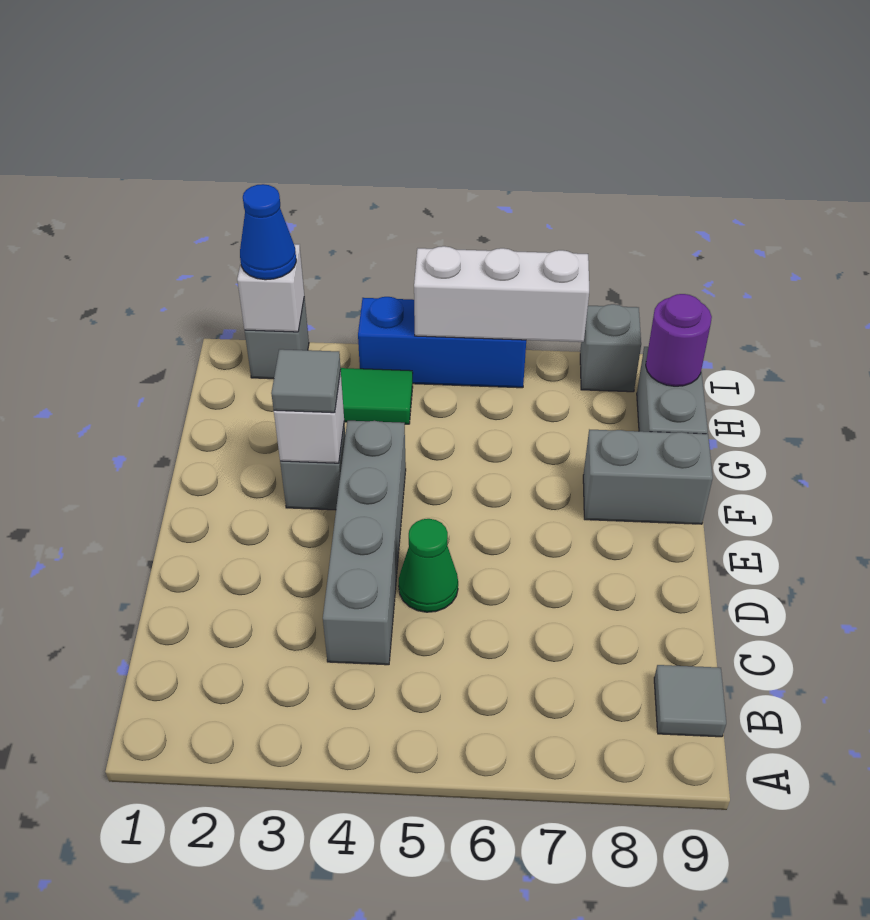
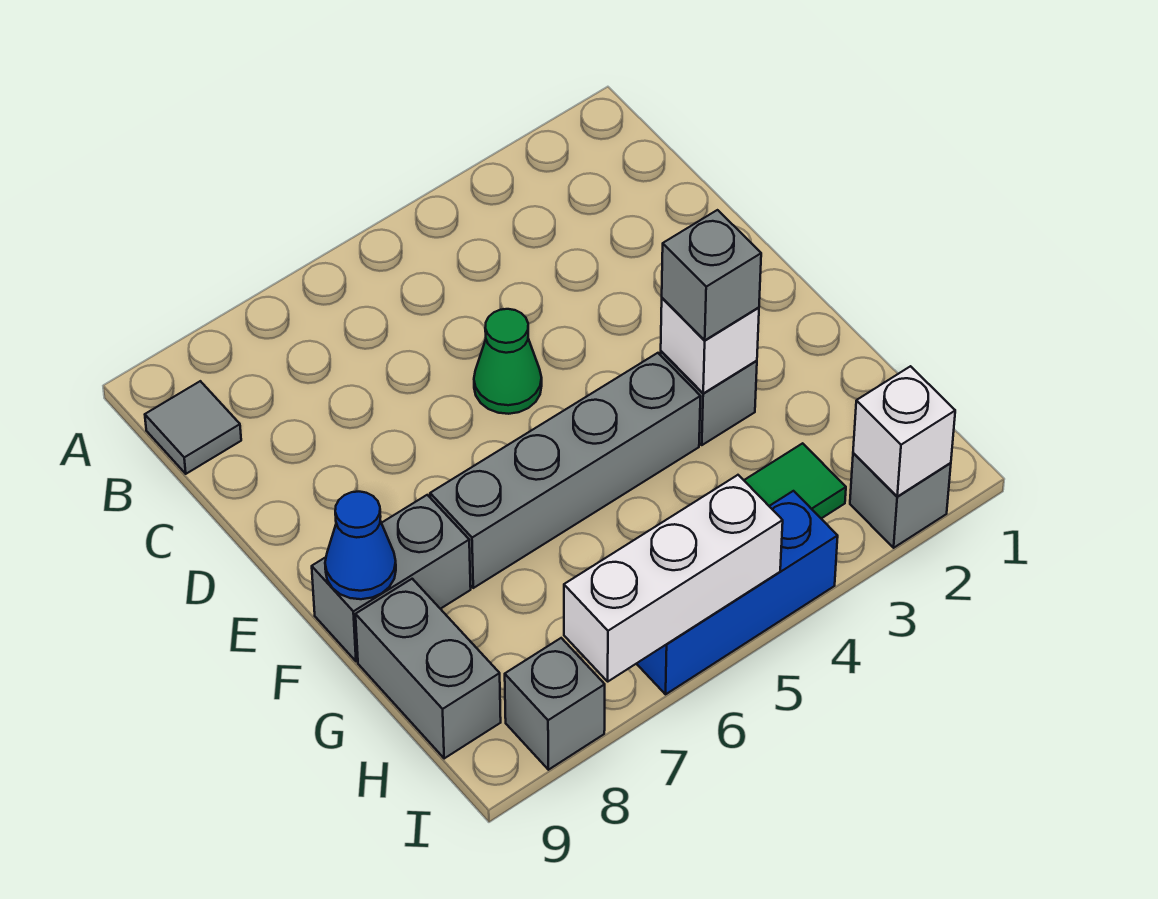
grey 1x4 brick [323,421,406,665] -> grey 1x4 brick turned to [430,353,700,588]
grey 1x1 tile [271,349,341,413] -> grey 1x1 brick [662,210,761,340]
purple 1x1 round brick [646,294,712,386] -> none
blue 1x1 cone [240,184,296,280] -> blue 1x1 cone moved to [325,492,396,599]

